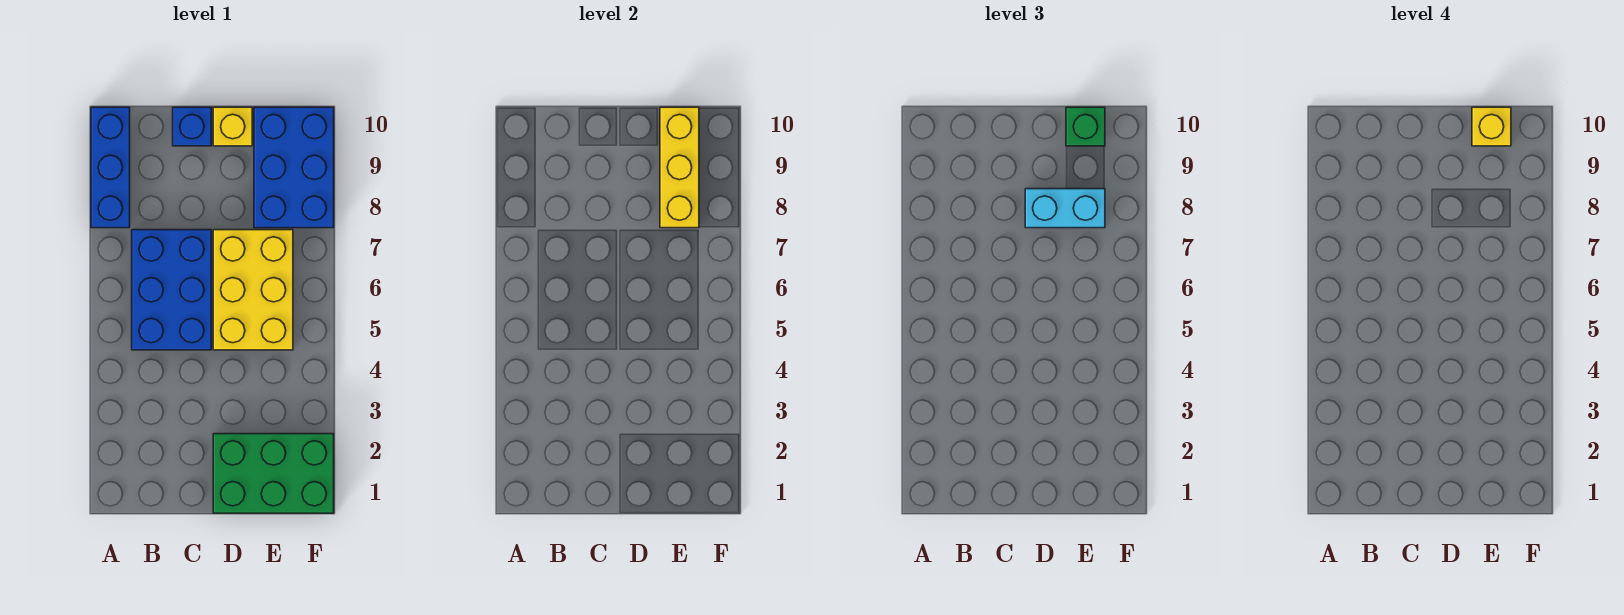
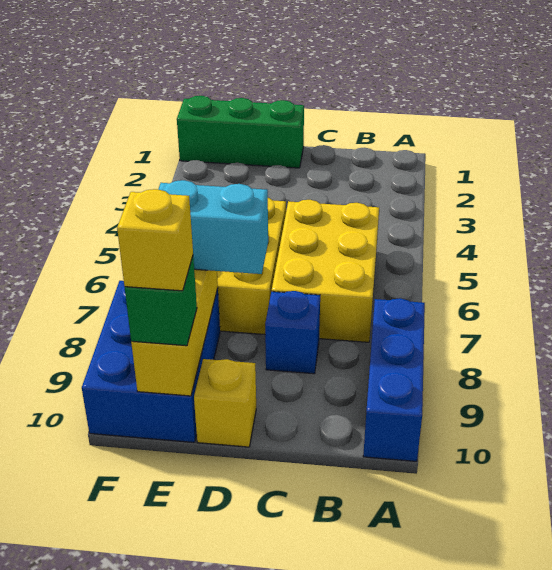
blue 2x3 brick [132,230,211,350] -> yellow 2x3 brick [272,200,379,342]
blue 1x1 brick [173,107,211,146] -> blue 1x1 brick moved to [265,291,320,374]
green 2x3 brick [213,434,334,513] -> green 1x3 brick [177,96,304,168]

